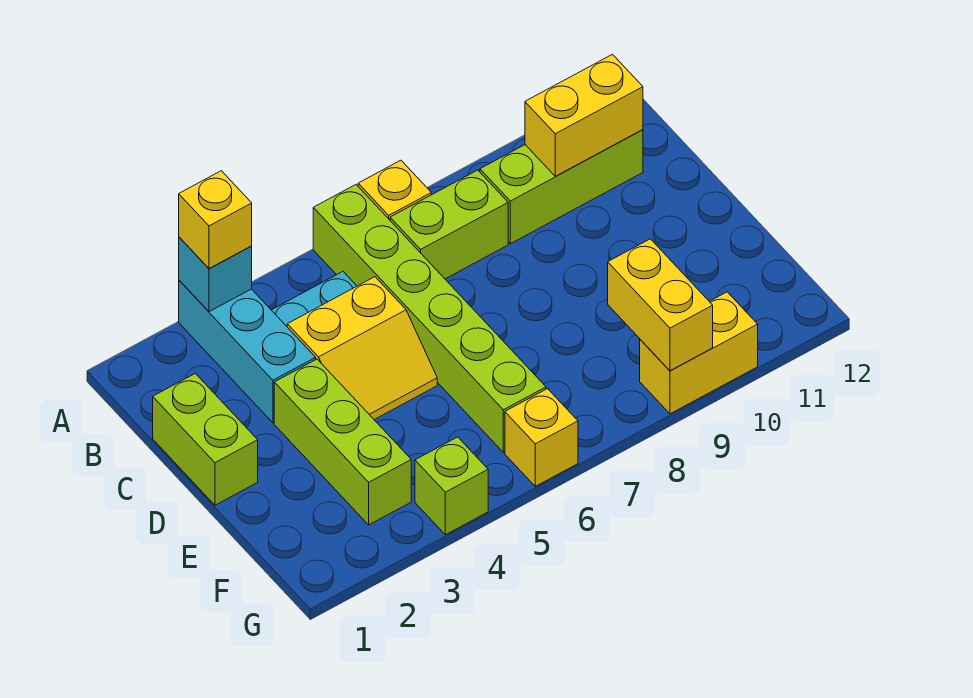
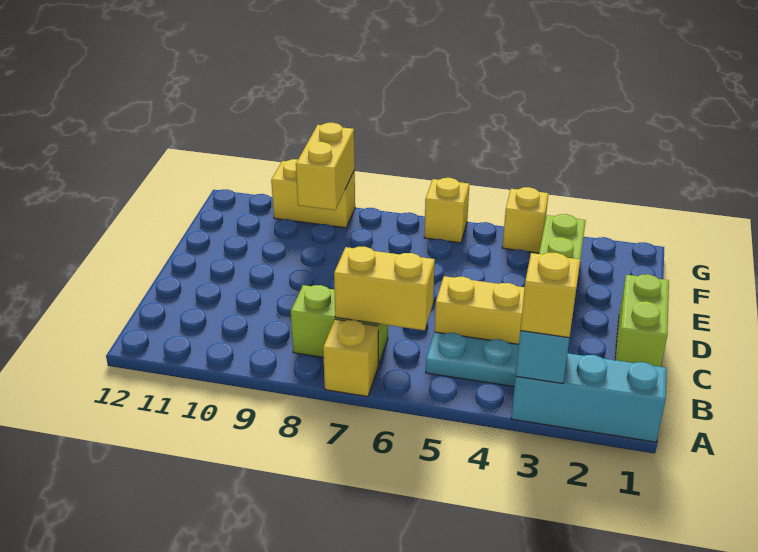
cyan 1x3 brick [179,280,316,423] -> cyan 1x3 brick turned to [511,353,667,442]
lime 1x6 brick [313,185,546,452] -> none
lime 1x3 brick [480,130,643,244] -> none
yellow 1x2 brick [525,54,643,176] -> yellow 1x2 brick moved to [334,247,435,330]
lime 1x1 brick [415,437,488,535] -> yellow 1x1 brick [502,187,549,253]

